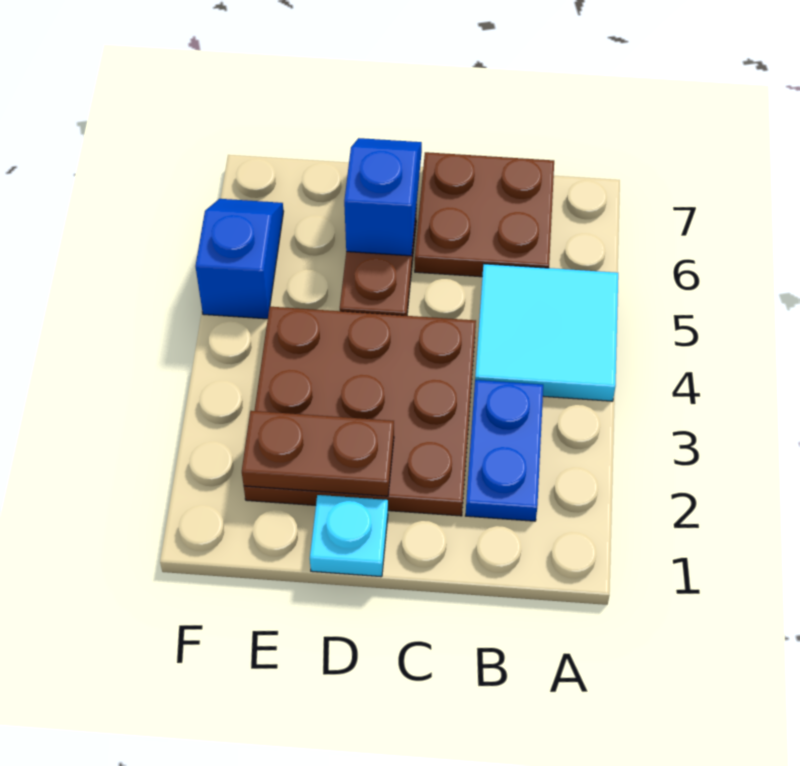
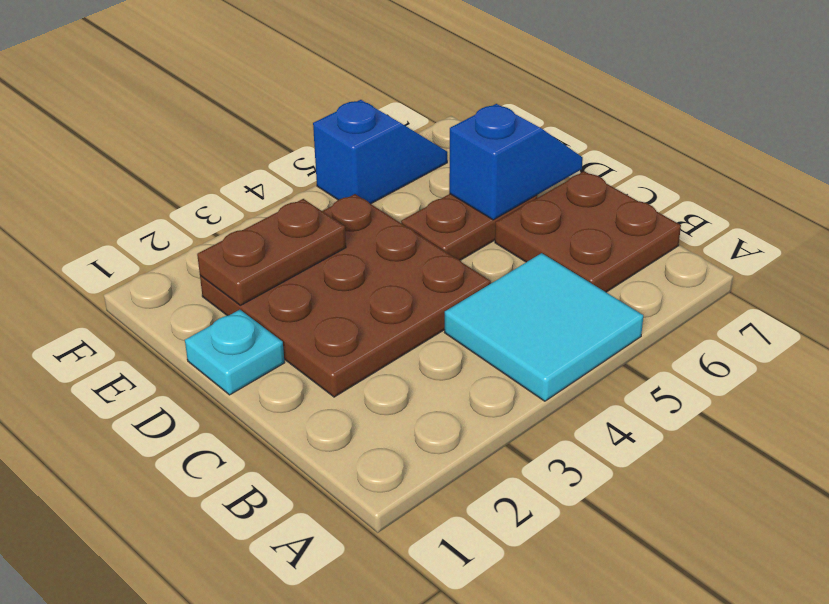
blue 1x2 plate [465,380,543,521] -> none
brown 1x2 plate [242,411,394,496] -> brown 1x2 plate turned to [197,199,346,305]

